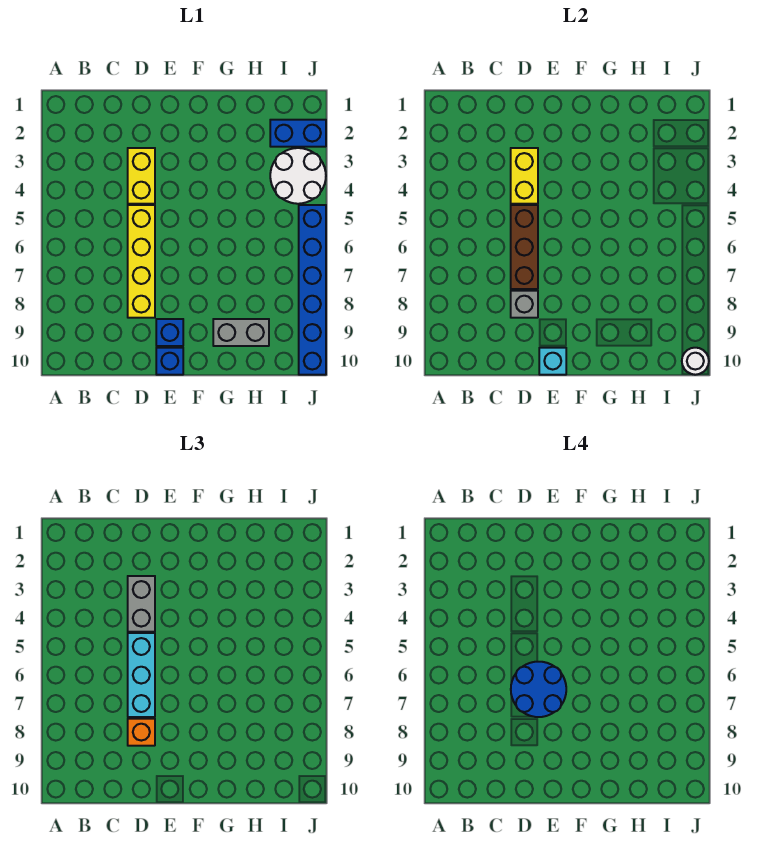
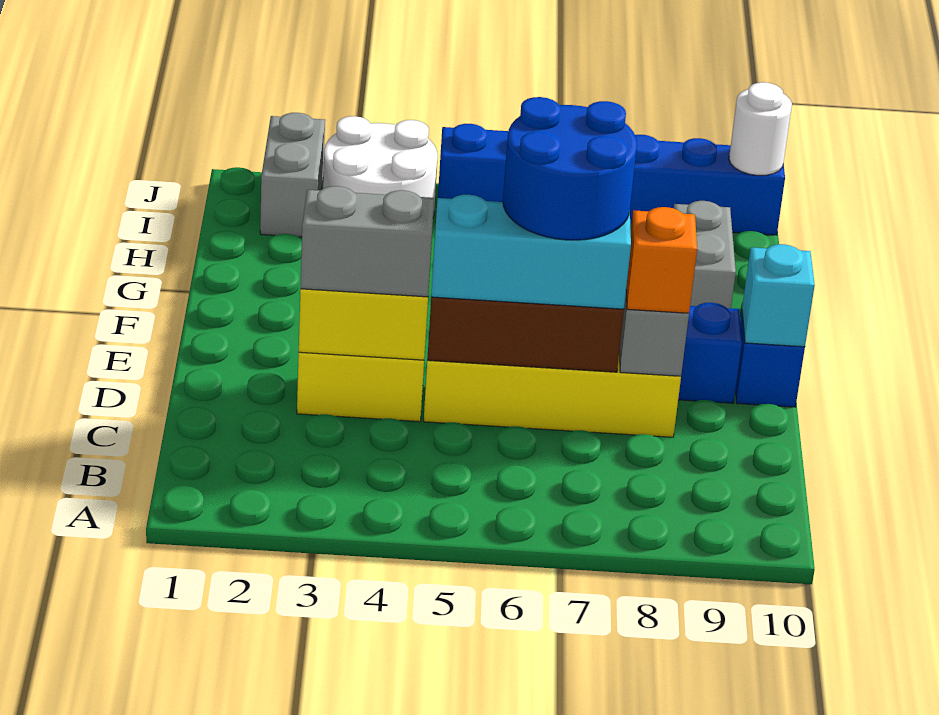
blue 1x2 brick [270,120,326,147] -> grey 1x2 brick [260,113,325,237]

